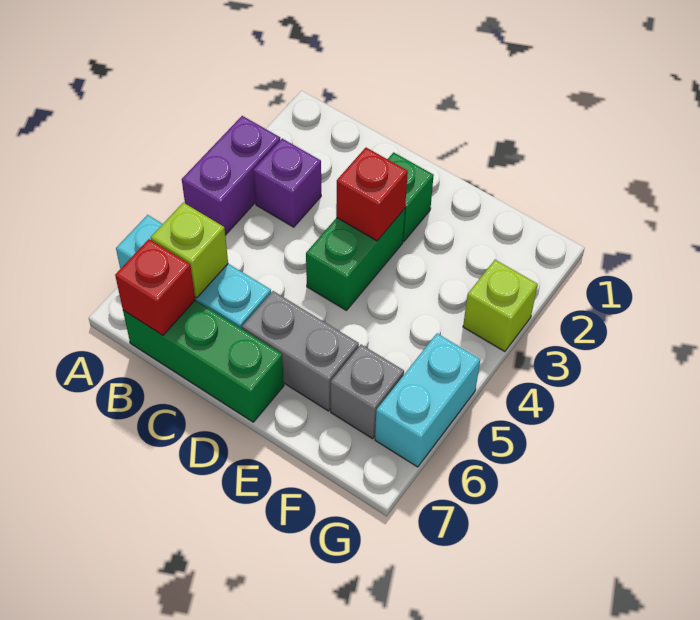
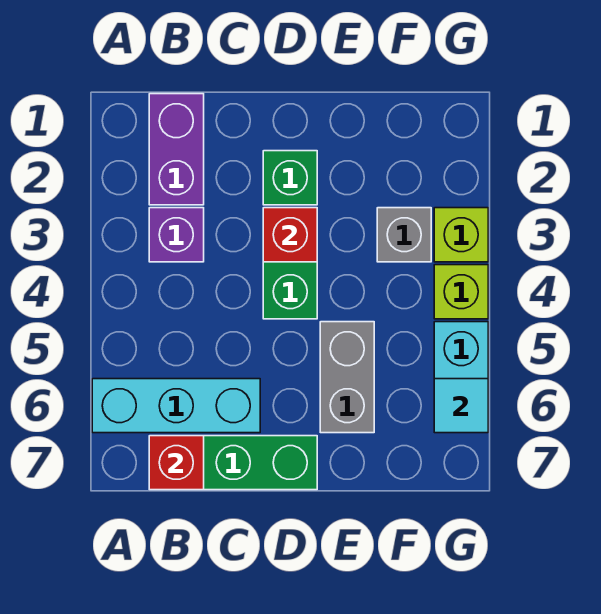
purple 1x2 brick [182,116,280,235] -> purple 1x2 brick moved to [149,94,204,205]
lime 1x1 brick [151,203,228,298] -> lime 1x1 brick moved to [434,265,488,319]
grey 1x2 brick [242,291,359,411] -> grey 1x2 brick turned to [320,322,374,433]
grey 1x1 brick [331,345,404,439] -> grey 1x1 brick moved to [377,208,431,262]
none -> cyan 1x1 tile [434,379,488,433]

